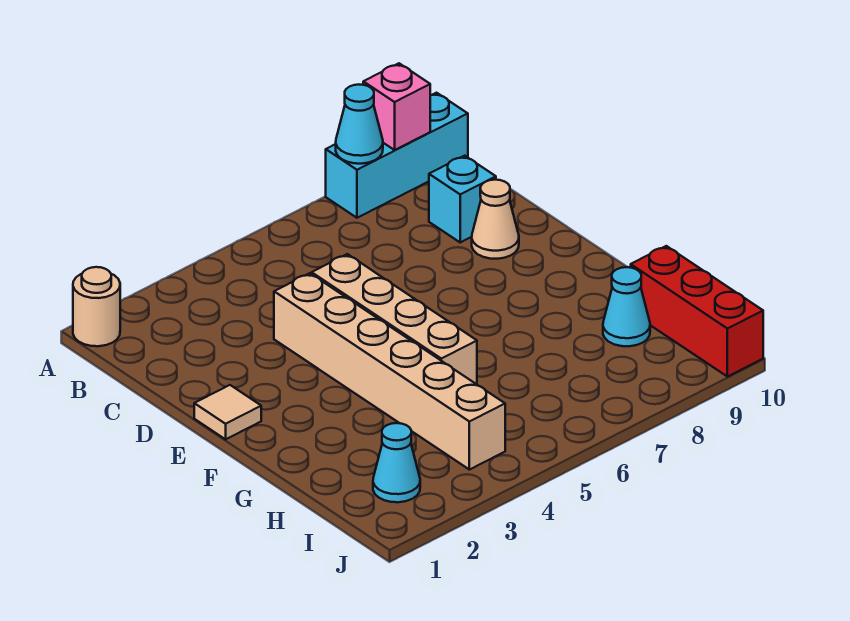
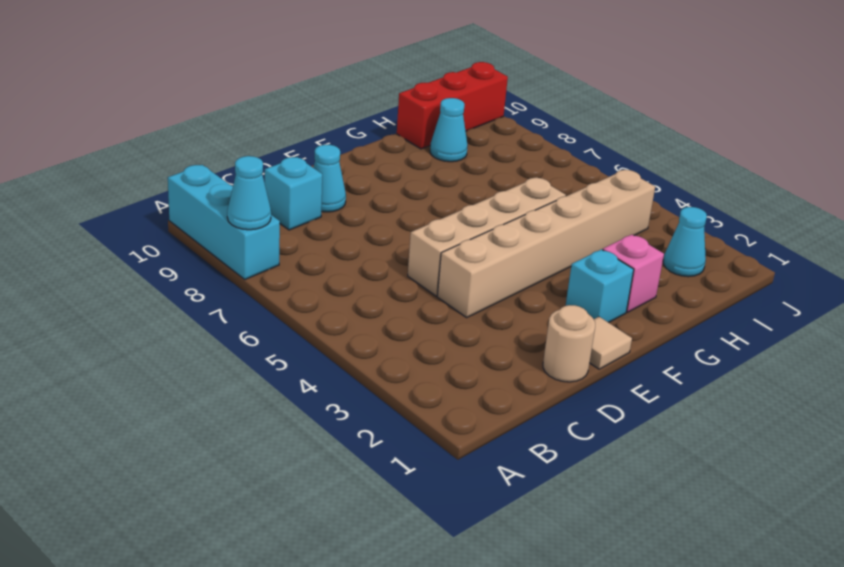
tan 1x1 round brick [73,267,120,346] -> tan 1x1 round brick moved to [543,305,595,382]
pink 1x1 brick [363,63,430,150] -> pink 1x1 brick moved to [603,235,664,312]
tan 1x1 cone [472,180,519,259] -> cyan 1x1 cone [313,145,346,212]
none -> cyan 1x1 brick [566,249,634,323]

